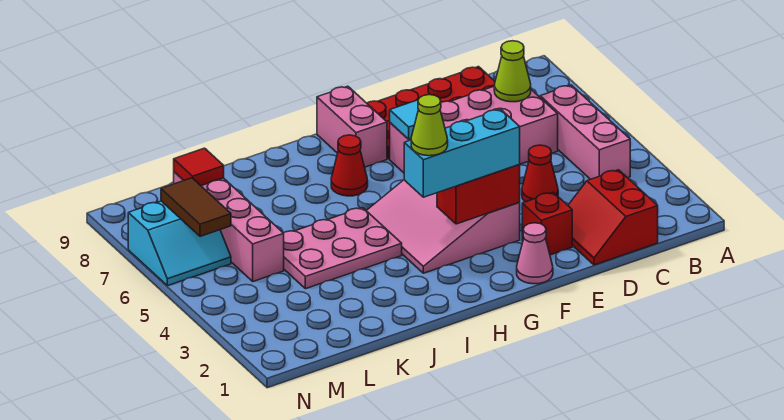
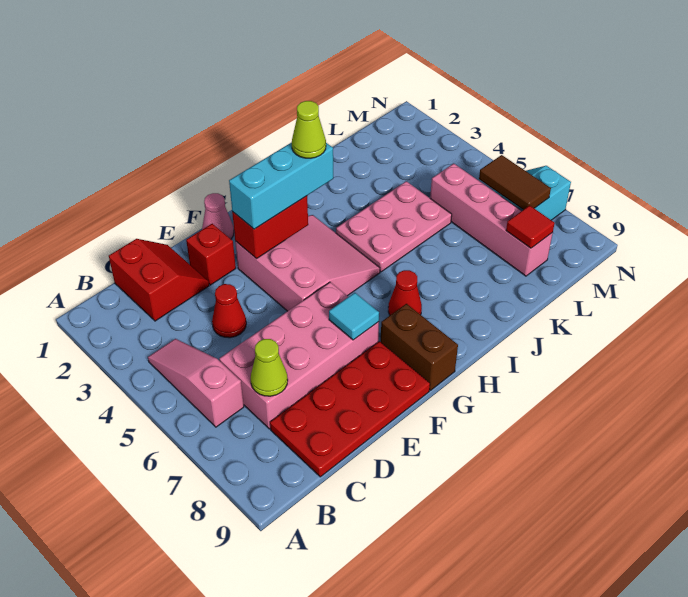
pink 1x3 brick [540,85,630,179] -> pink 1x3 slope [148,339,244,427]
pink 1x2 brick [317,86,387,167] -> brown 1x2 brick [381,304,458,390]

